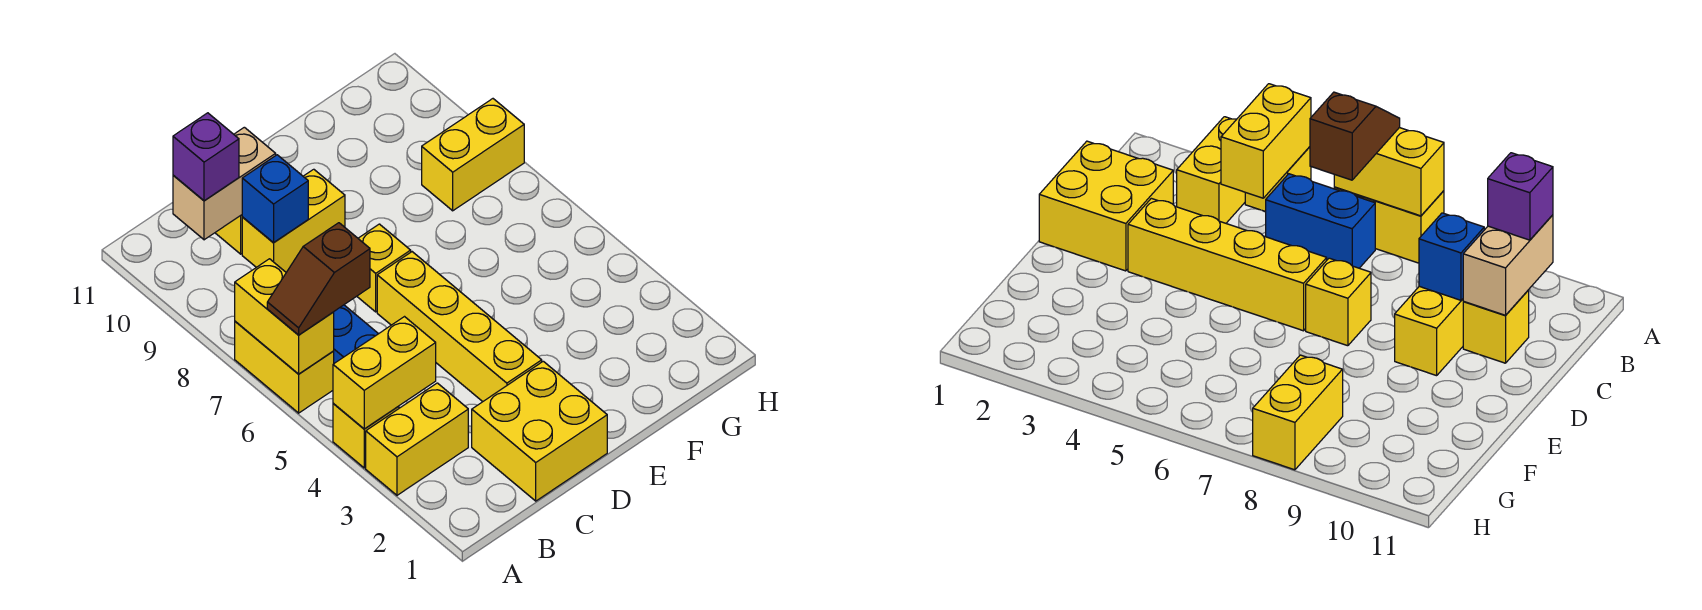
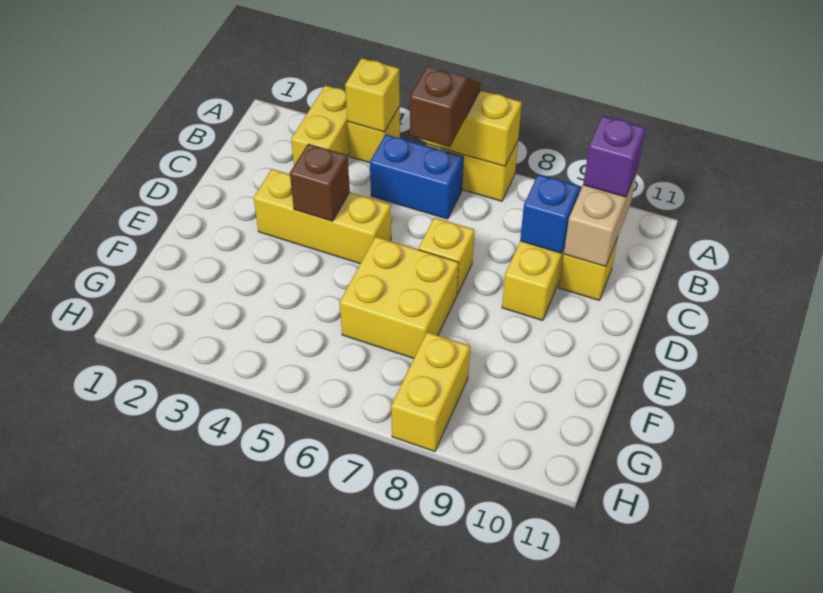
yellow 1x2 brick [333,317,436,429] -> yellow 1x1 brick [345,58,400,132]
yellow 2x2 brick [472,361,607,501] -> yellow 2x2 brick moved to [340,237,459,358]
yellow 1x4 brick [377,252,542,402] -> yellow 1x3 brick [254,169,391,264]
none -> brown 1x1 brick [290,144,350,221]

